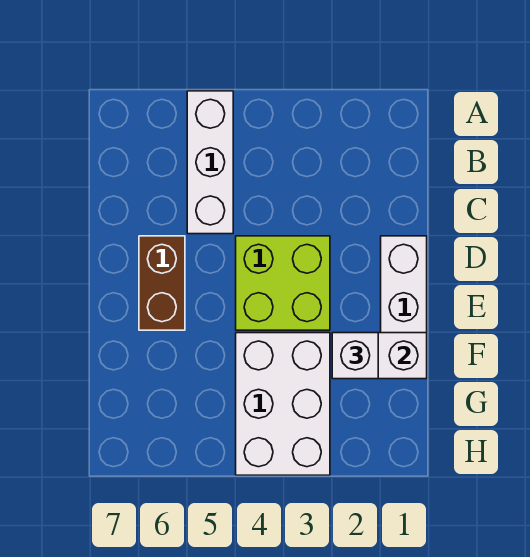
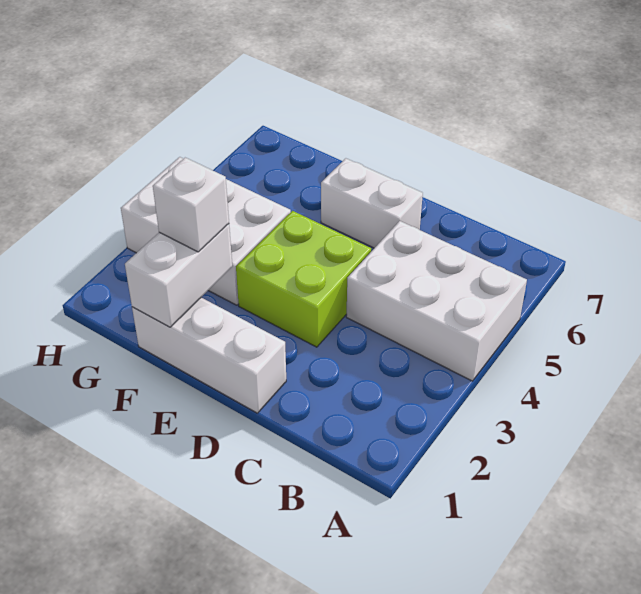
white 1x3 brick [187,91,233,234] -> white 2x3 brick [346,221,527,381]
brown 1x2 brick [139,236,185,330] -> white 1x2 brick [321,158,423,248]

